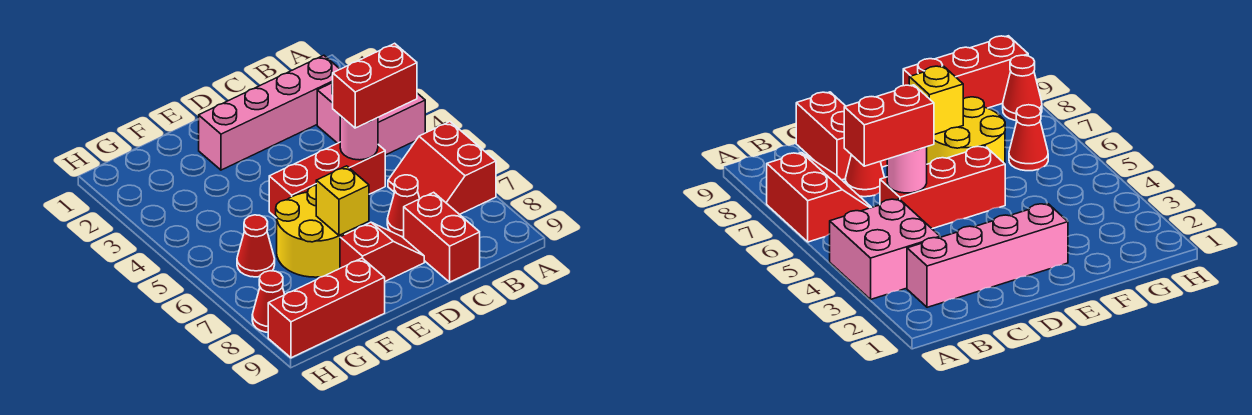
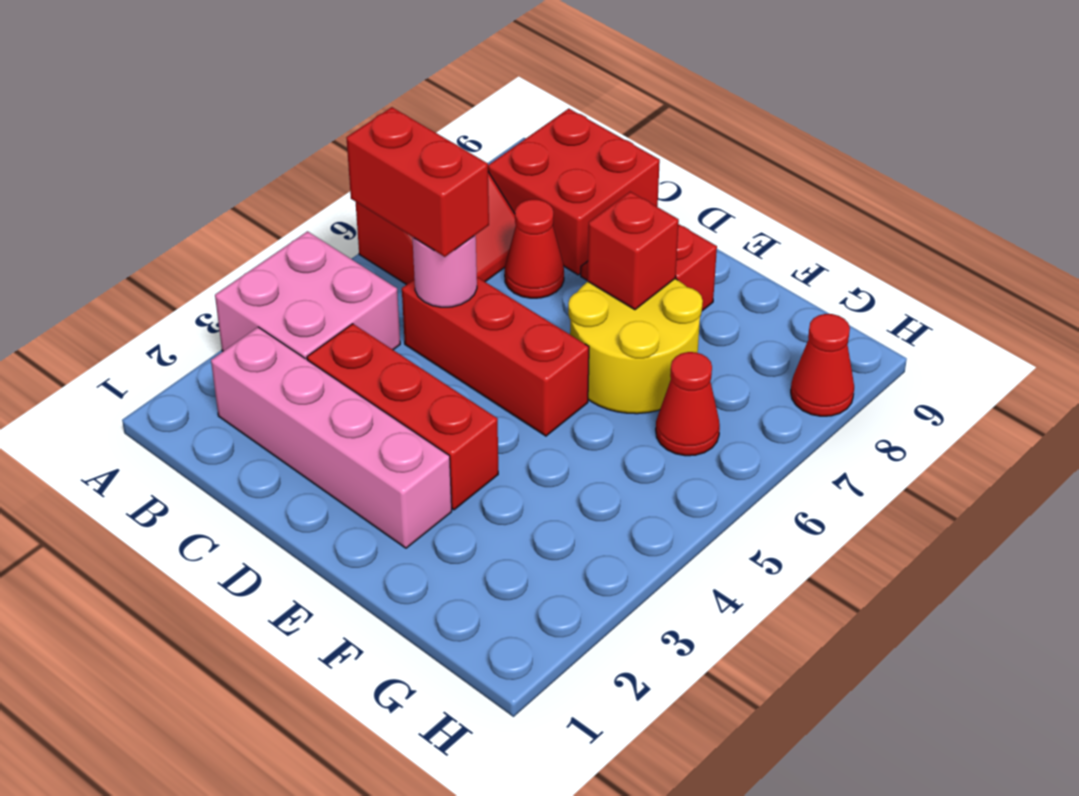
red 1x2 brick [404,192,480,282] -> red 2x2 brick [488,109,660,275]
yellow 1x1 brick [316,166,369,235] -> red 1x1 brick [587,192,679,310]
red 1x3 brick [268,258,385,358] -> red 1x3 brick moved to [307,324,498,510]

